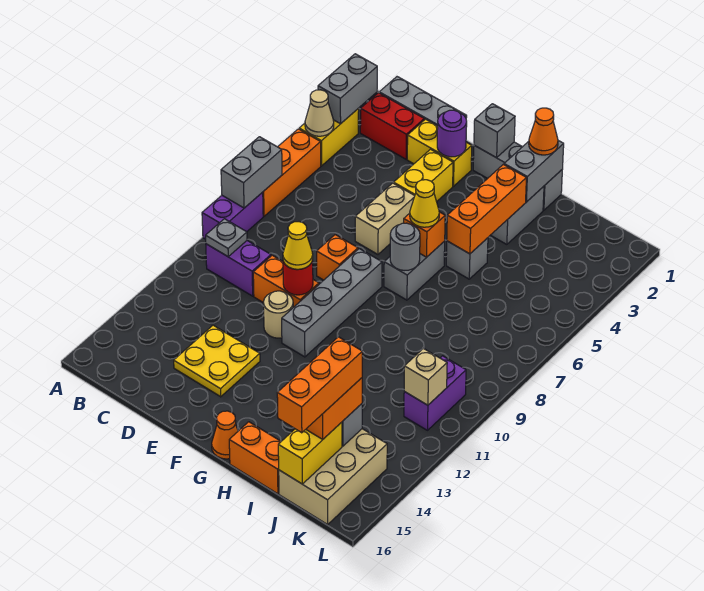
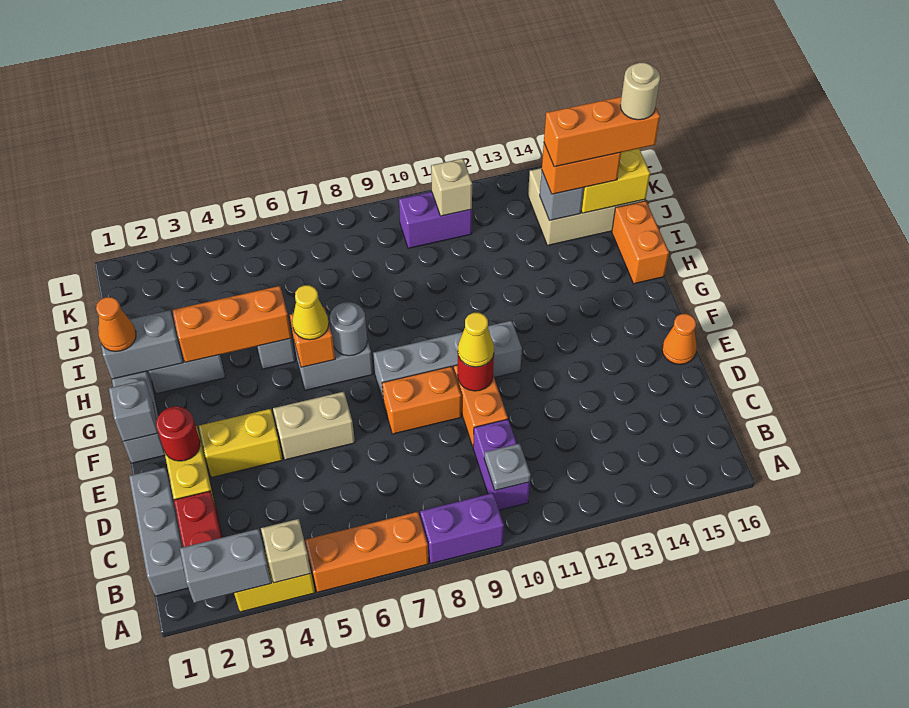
tan 1x1 cone [305,90,334,136] -> tan 1x1 brick [261,519,311,583]
grey 1x2 brick [221,137,282,208] -> none
yellow 2x2 plate [174,325,260,397] -> none
purple 1x1 round brick [437,110,467,157] -> red 1x1 round brick [156,406,200,461]
orange 1x1 brick [317,235,358,280] -> orange 1x2 brick [382,366,461,434]
tan 1x1 round brick [264,291,293,338] -> tan 1x1 round brick moved to [620,63,660,120]
orange 1x1 cone [212,411,238,459] -> orange 1x1 cone moved to [662,314,697,364]

